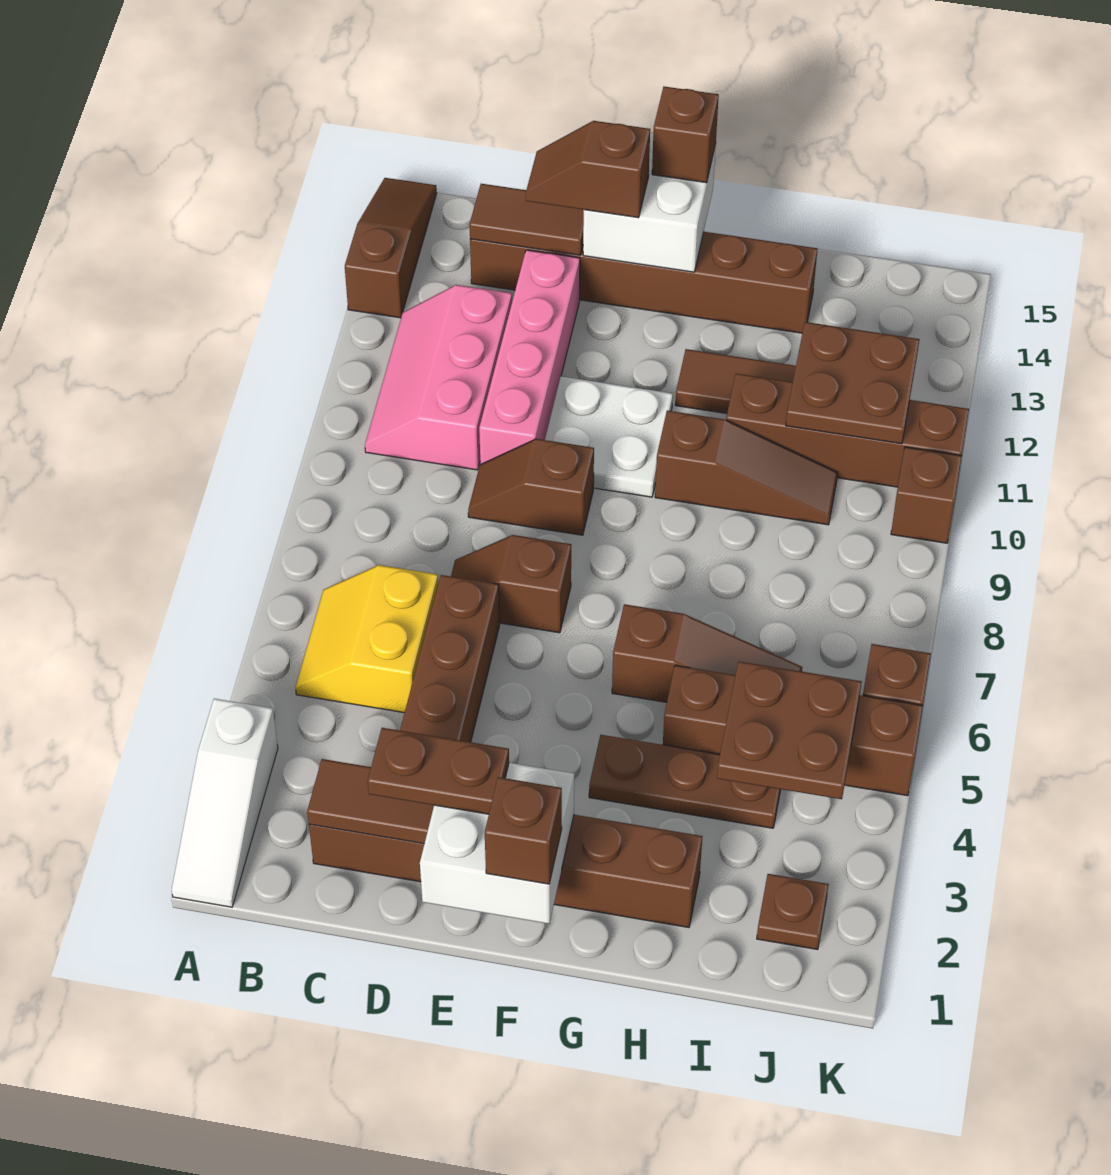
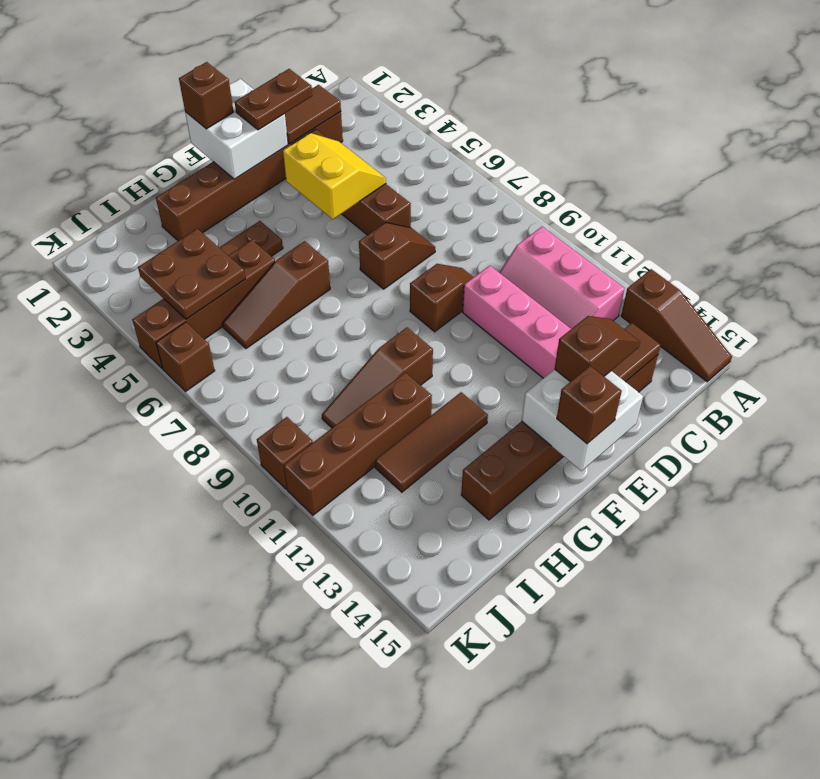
white 1x3 slope [172,699,278,907] -> none
yellow 2x2 slope [295,565,438,713] -> yellow 2x2 slope moved to [283,133,386,219]
pink 2x3 slope [365,285,512,470] -> pink 2x3 slope turned to [499,227,624,329]
white 2x2 plate [545,376,673,497] -> none
brown 2x2 plate [786,322,919,444] -> none
brown 1x1 plate [757,874,829,950] -> none

